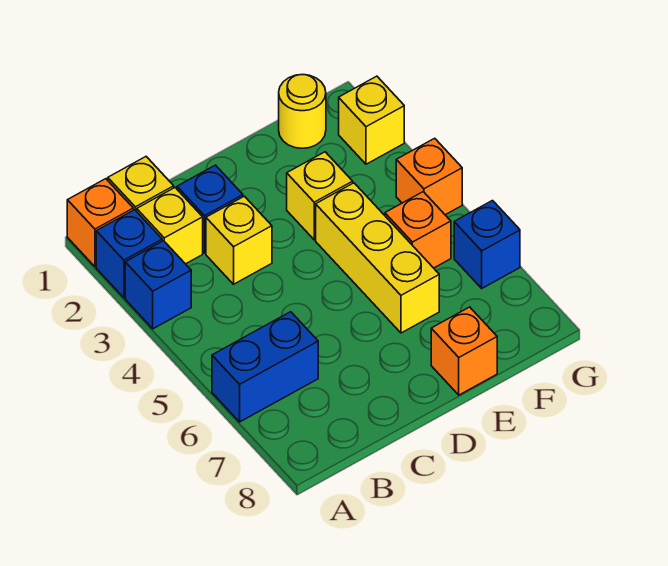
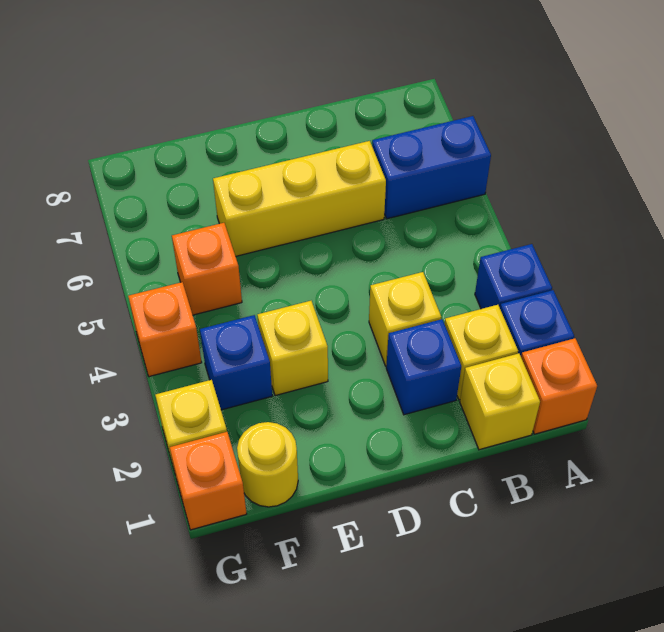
yellow 1x3 brick [316,183,439,333] -> yellow 1x3 brick turned to [213,141,386,256]
orange 1x1 brick [431,307,497,395] -> orange 1x1 brick moved to [170,432,247,530]
blue 1x1 brick [454,201,520,288] -> blue 1x1 brick moved to [200,315,272,410]

